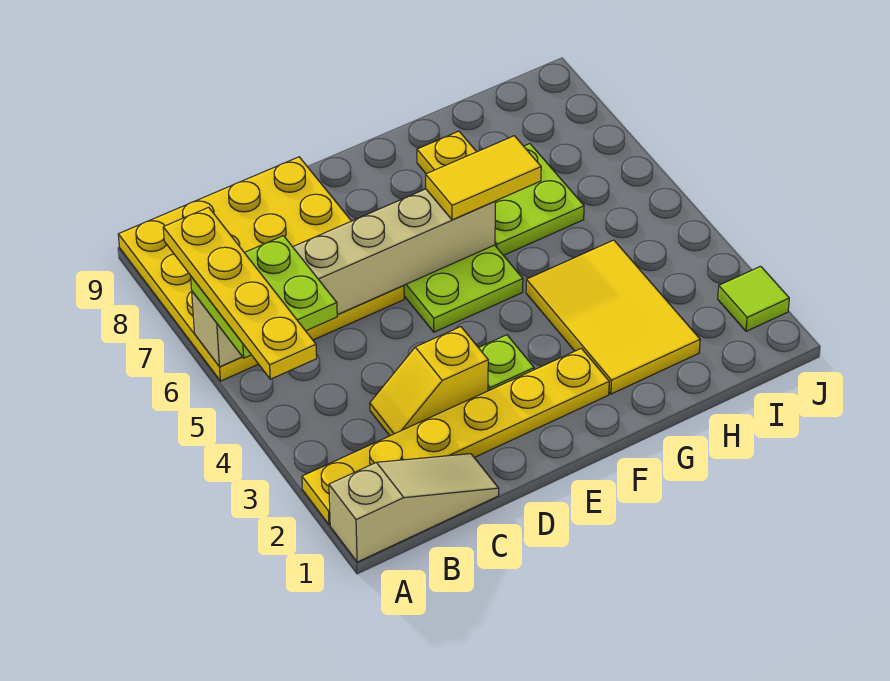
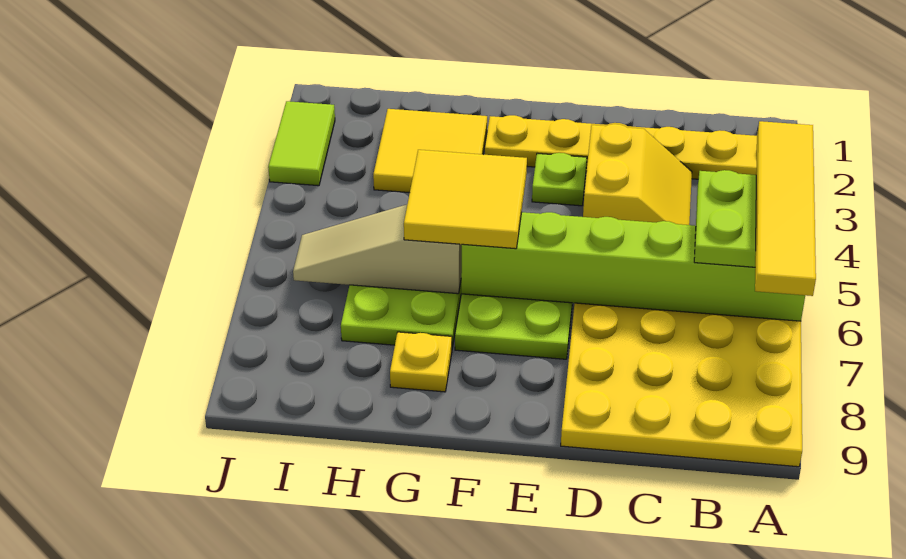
tan 1x3 slope [329,454,499,562] -> tan 1x3 slope moved to [293,205,462,294]
yellow 1x4 plate [163,207,317,379] -> yellow 1x4 tile [755,121,816,296]
tan 1x6 brick [192,189,496,367] -> lime 1x6 brick [461,212,805,321]
yellow 1x2 slope [370,327,488,436] -> yellow 2x2 slope [583,124,692,225]
yellow 1x2 tile [426,136,541,220] -> yellow 2x2 tile [404,150,527,249]
yellow 2x3 tile [526,240,700,394] -> yellow 2x2 tile [373,109,487,193]
lime 1x1 tile [718,266,789,331] -> lime 1x2 tile [268,101,335,186]

